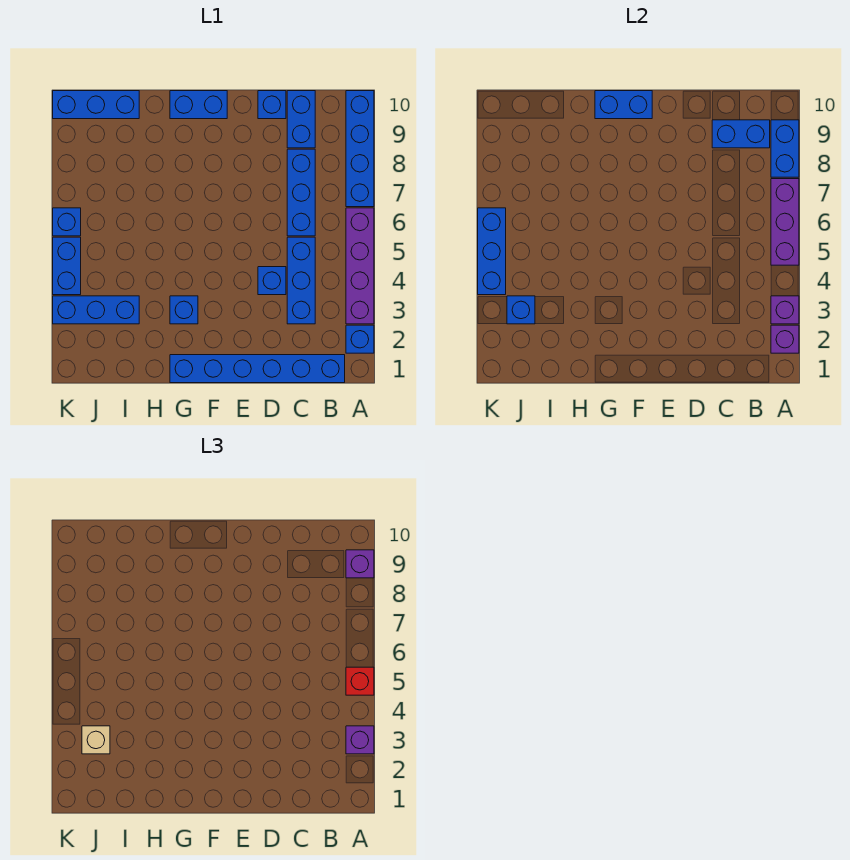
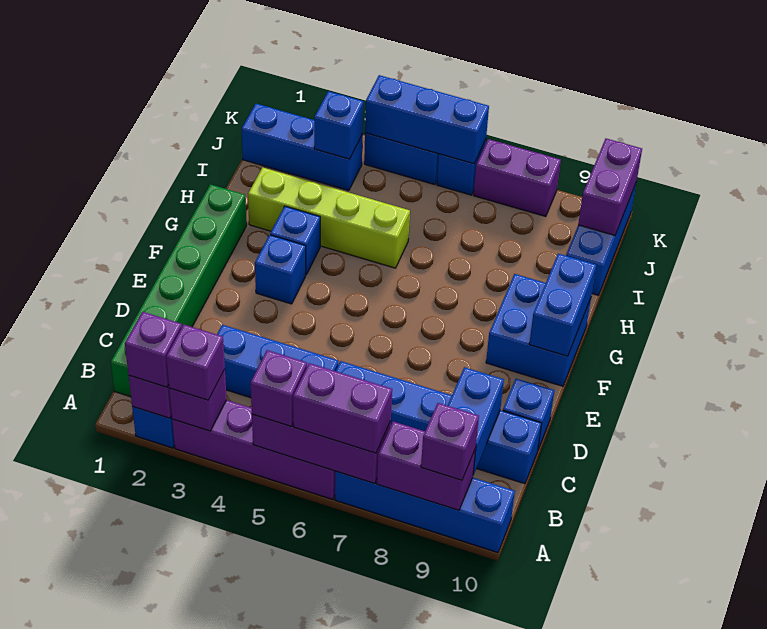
none -> purple 1x1 brick [125,312,182,387]
red 1x1 brick [346,667,374,695] -> purple 1x1 brick [250,350,307,426]
none -> purple 1x2 brick [293,363,392,453]
blue 1x2 brick [771,120,799,177] -> purple 1x2 brick [377,421,476,510]
blue 1x6 brick [170,355,345,383] -> green 1x6 brick [111,184,247,397]
blue 1x1 brick [258,267,286,295] -> blue 1x1 brick moved to [255,235,306,304]
blue 1x2 brick [170,91,227,119] -> blue 2x2 brick [486,274,591,386]
none -> lime 1x4 brick [248,167,410,268]
blue 1x3 brick [53,296,139,324] -> blue 1x3 brick turned to [242,104,363,191]
tan 1x1 brick [82,726,110,754] -> none
none -> purple 1x2 brick [578,139,642,235]
none -> purple 1x2 brick [474,139,561,217]

